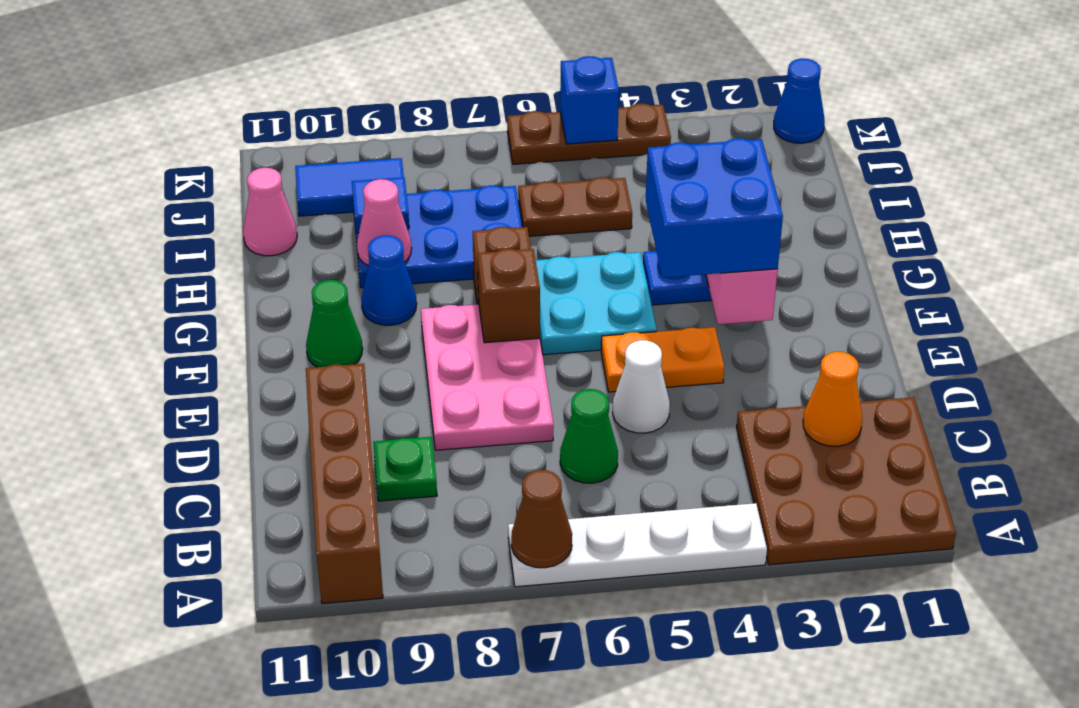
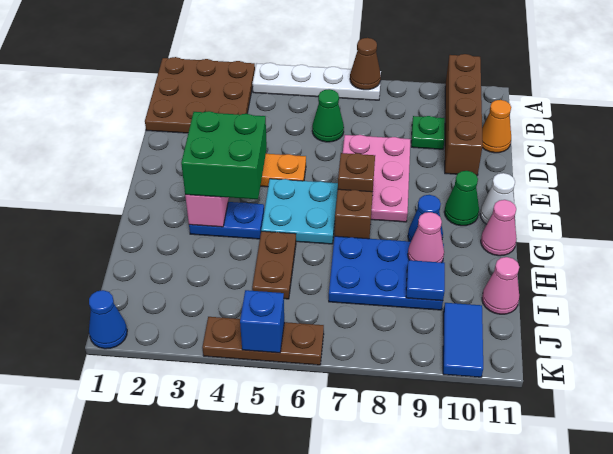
orange 1x1 cone [803,352,862,446] -> orange 1x1 cone moved to [482,100,511,153]
white 1x1 cone [613,340,670,433] -> white 1x1 cone moved to [480,173,515,224]
blue 2x2 brick [646,138,783,278] -> green 2x2 brick [181,111,267,199]
none -> pink 1x1 cone [481,200,517,256]
brown 1x2 plate [518,177,632,236] -> brown 1x2 plate turned to [252,231,296,299]
blue 1x2 tile [295,158,404,216] -> blue 1x2 tile turned to [443,303,483,377]

